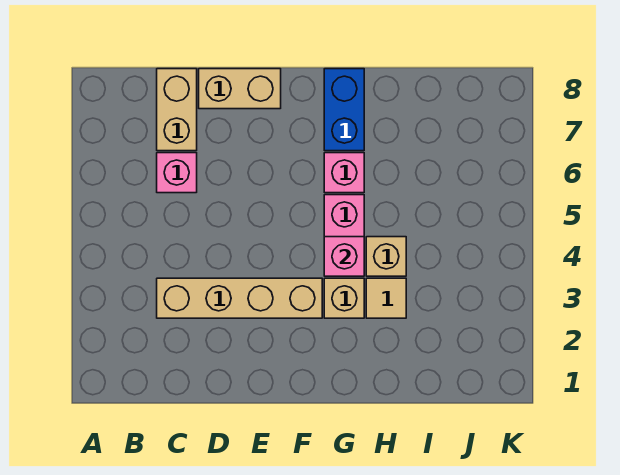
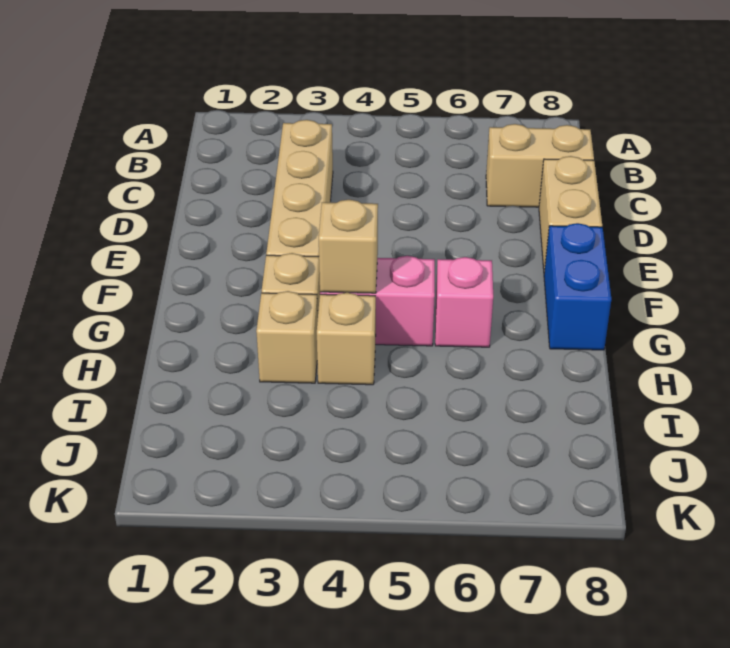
pink 1x1 brick [157,153,197,193] -> none
pink 1x1 brick [324,237,364,276] -> tan 1x1 brick [319,200,378,293]
blue 1x2 brick [324,69,364,151] -> blue 1x2 brick turned to [544,223,611,350]
tan 1x1 tile [366,278,406,318] -> tan 1x1 brick [256,291,318,383]

